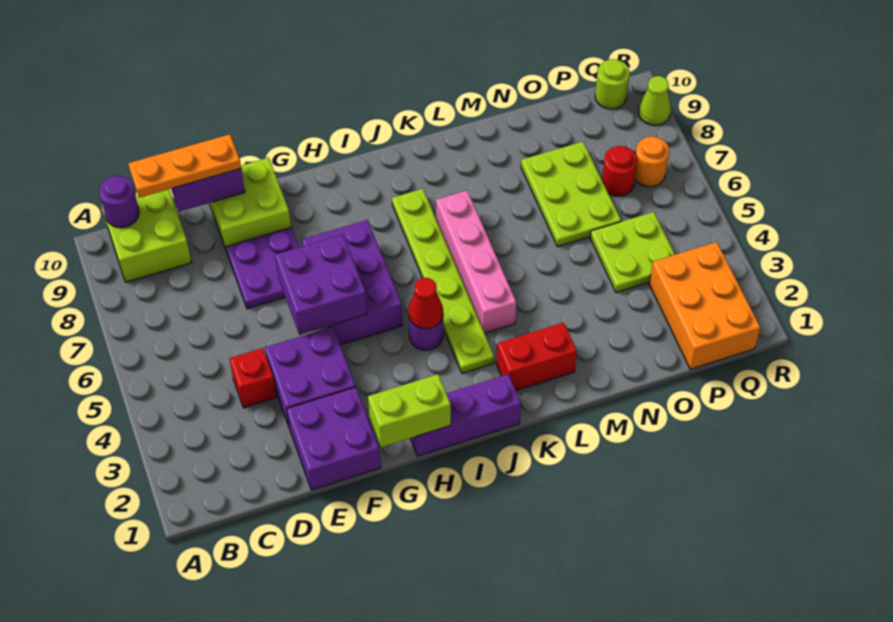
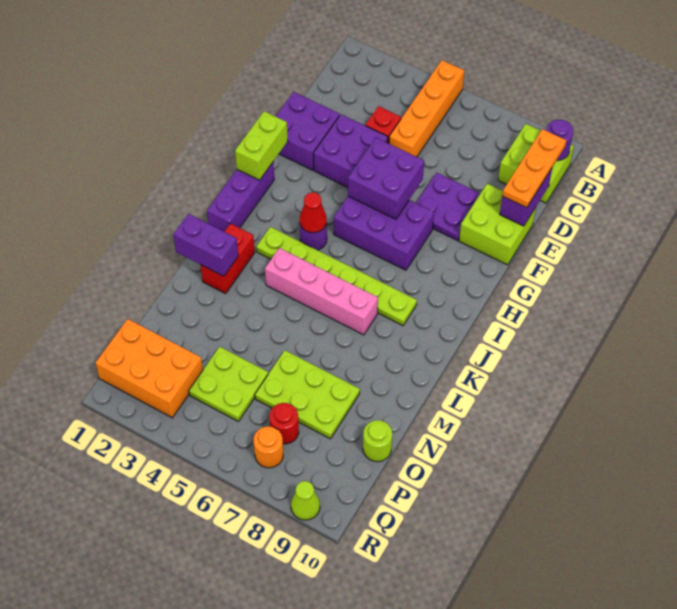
none -> orange 1x4 brick [389,60,464,157]
none -> purple 1x2 brick [173,214,238,276]
lime 1x1 round brick [595,59,630,109] -> lime 1x1 round brick moved to [363,420,392,462]

